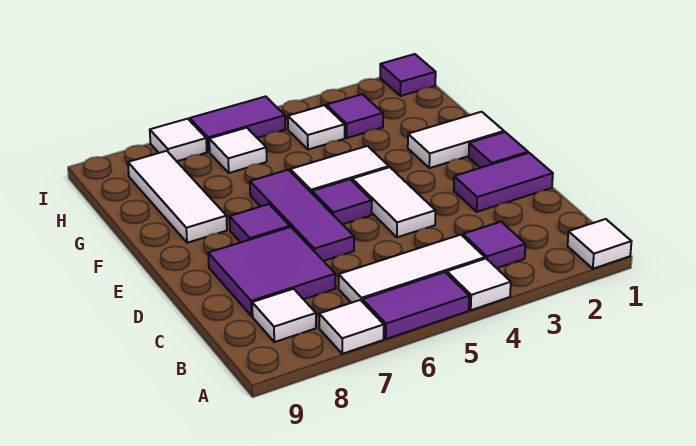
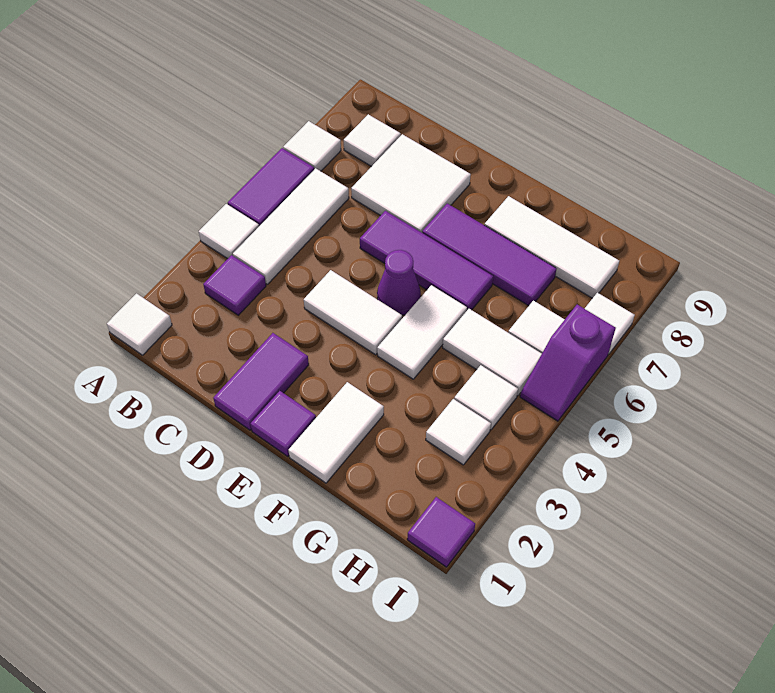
purple 2x2 tile [208,227,336,316] -> white 2x2 tile [351,134,471,233]
purple 1x1 tile [312,179,372,224] -> purple 1x1 cone [377,250,421,315]
purple 1x1 tile [230,204,290,243] -> purple 1x3 tile [422,203,557,306]
none -> white 1x2 tile [443,309,542,396]
purple 1x1 tile [326,94,383,138] -> white 1x1 tile [426,399,491,465]
purple 1x2 tile [190,96,285,152] -> purple 1x2 slope [520,305,616,421]

